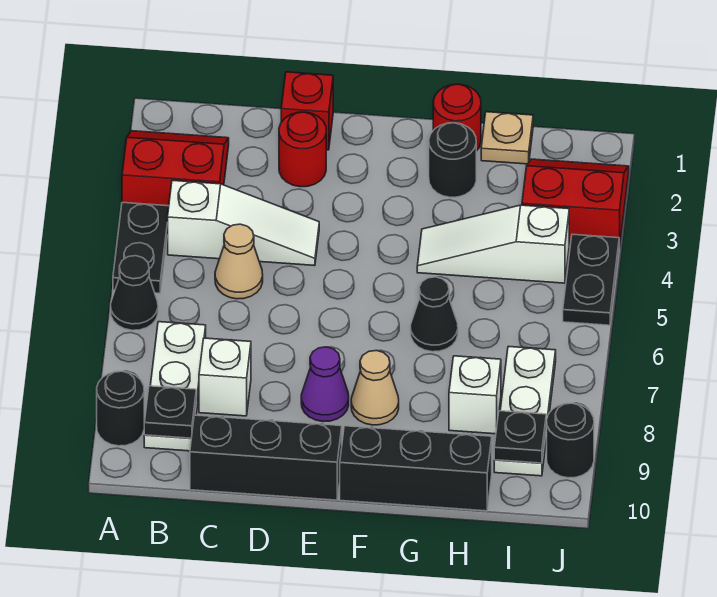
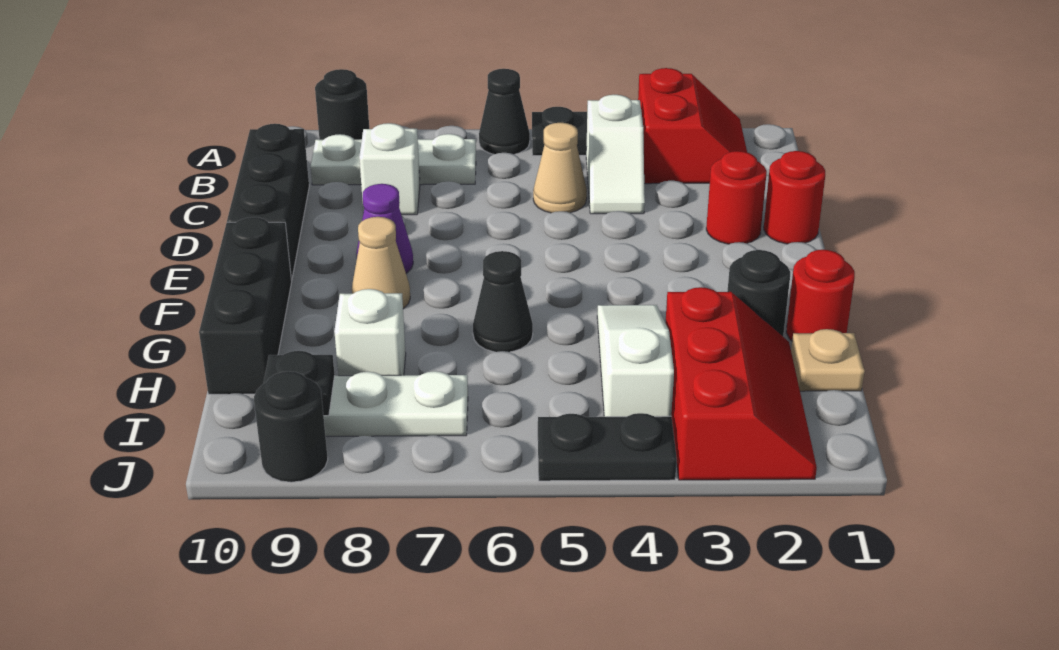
white 1x3 slope [168,180,319,266] -> white 1x2 slope [586,95,645,214]
black 1x1 plate [144,386,196,438] -> none
red 1x1 brick [281,72,333,150] -> red 1x1 round brick [764,151,825,244]
red 2x2 slope [522,159,629,248] -> red 2x3 slope [665,287,817,480]

